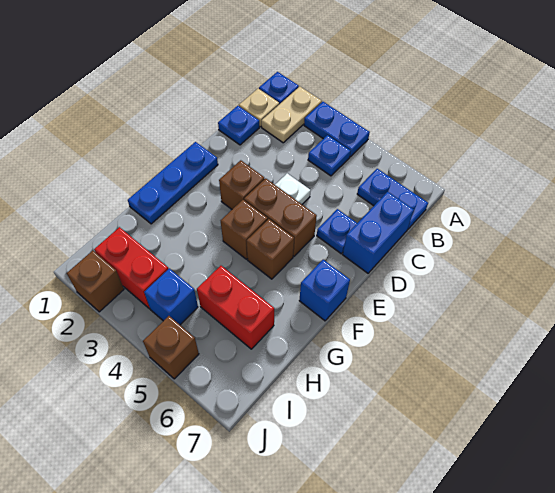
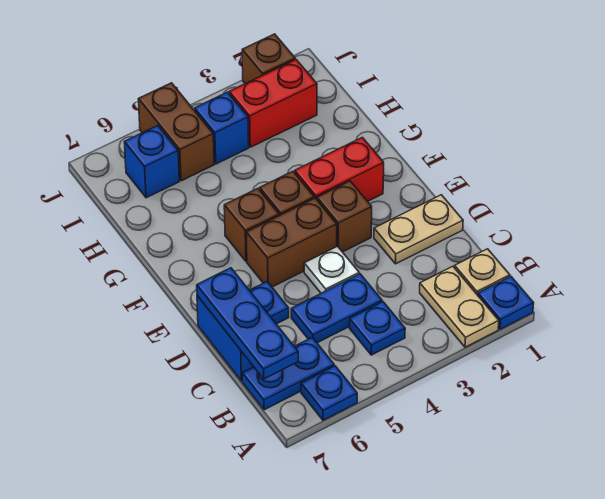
blue 1x2 plate [304,102,370,157] -> blue 1x2 plate moved to [291,274,382,343]
blue 1x1 plate [218,106,259,145] -> blue 1x1 plate moved to [301,366,357,420]
none -> tan 1x2 plate [374,195,463,264]
blue 1x3 plate [128,142,218,224] -> blue 1x3 plate moved to [197,268,298,379]
blue 1x1 brick [299,260,350,321] -> blue 1x1 brick moved to [124,126,179,198]
red 1x2 brick [197,266,274,349] -> red 1x2 brick moved to [295,137,384,201]
brown 1x1 brick [143,316,199,379] -> brown 1x2 brick [138,83,214,181]

